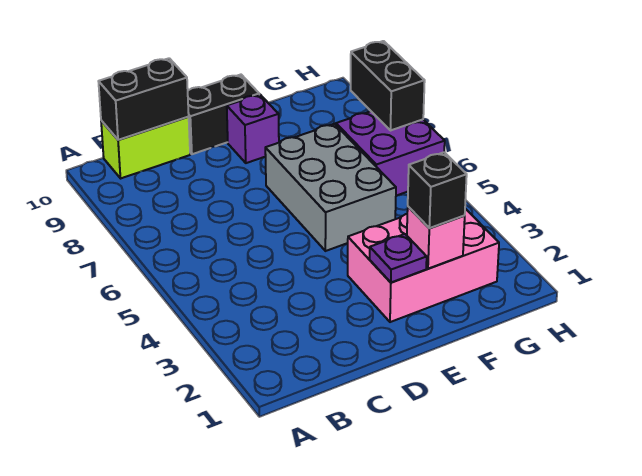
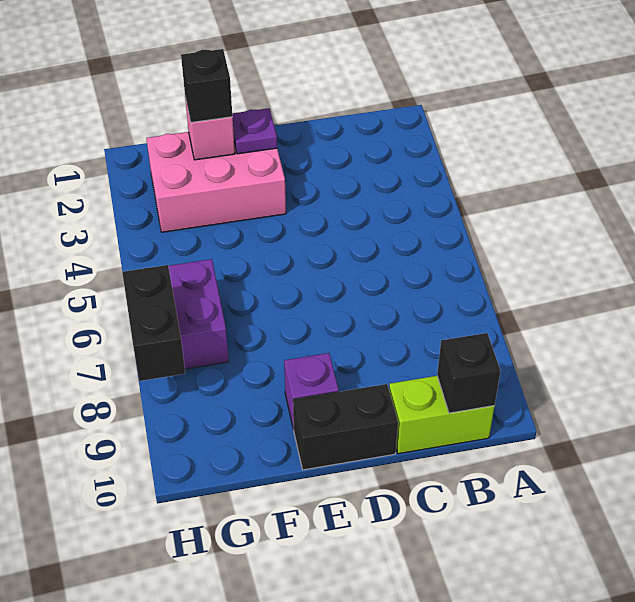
black 1x2 brick [98,58,189,140] -> black 1x1 brick [437,333,500,413]
grey 2x3 brick [265,124,396,251] -> none

